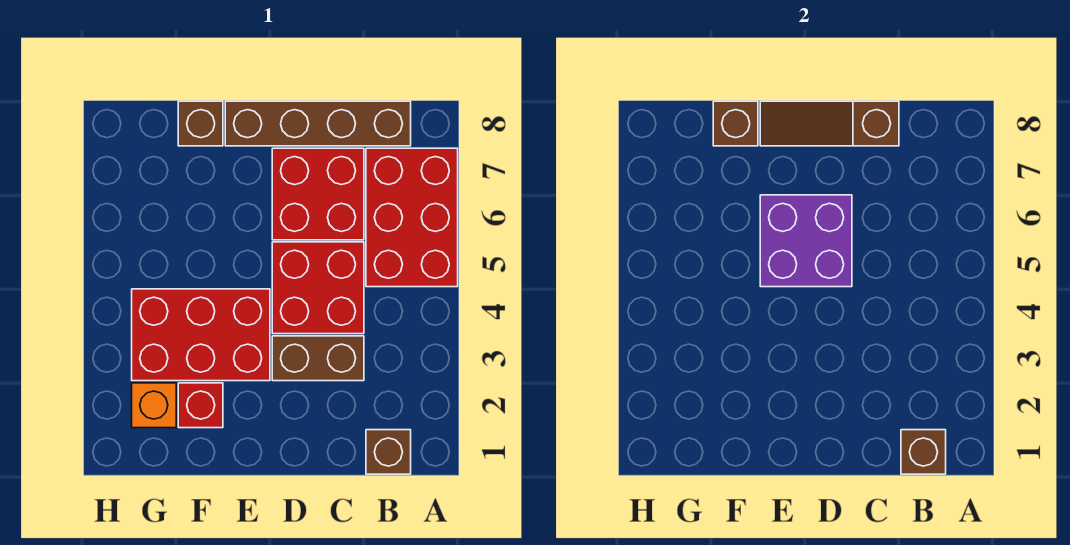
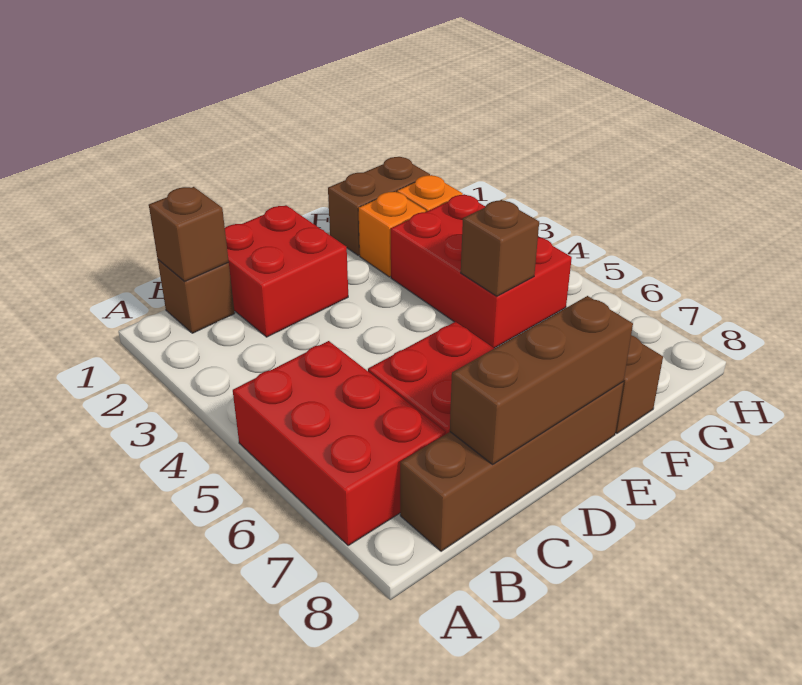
brown 1x2 brick [272,336,364,381] -> brown 1x2 brick moved to [328,157,430,255]
red 2x2 brick [272,242,364,334] -> red 2x2 brick moved to [225,205,348,337]
brown 1x3 slope [760,101,899,146] -> brown 1x3 brick [450,296,633,464]
purple 2x2 brick [760,195,852,287] -> none
red 2x3 brick [132,289,270,381] -> red 2x3 brick turned to [391,194,572,348]
red 1x1 brick [178,383,223,428] -> orange 1x1 brick [358,191,426,277]
brown 1x1 brick [713,101,758,146] -> brown 1x1 brick moved to [461,200,539,296]

